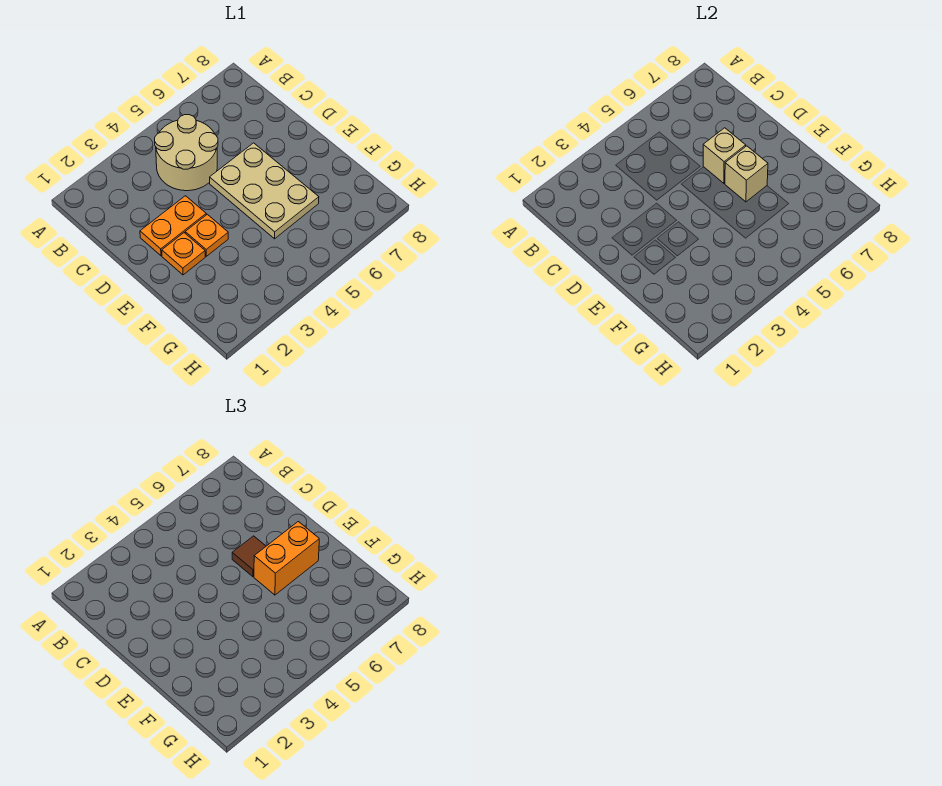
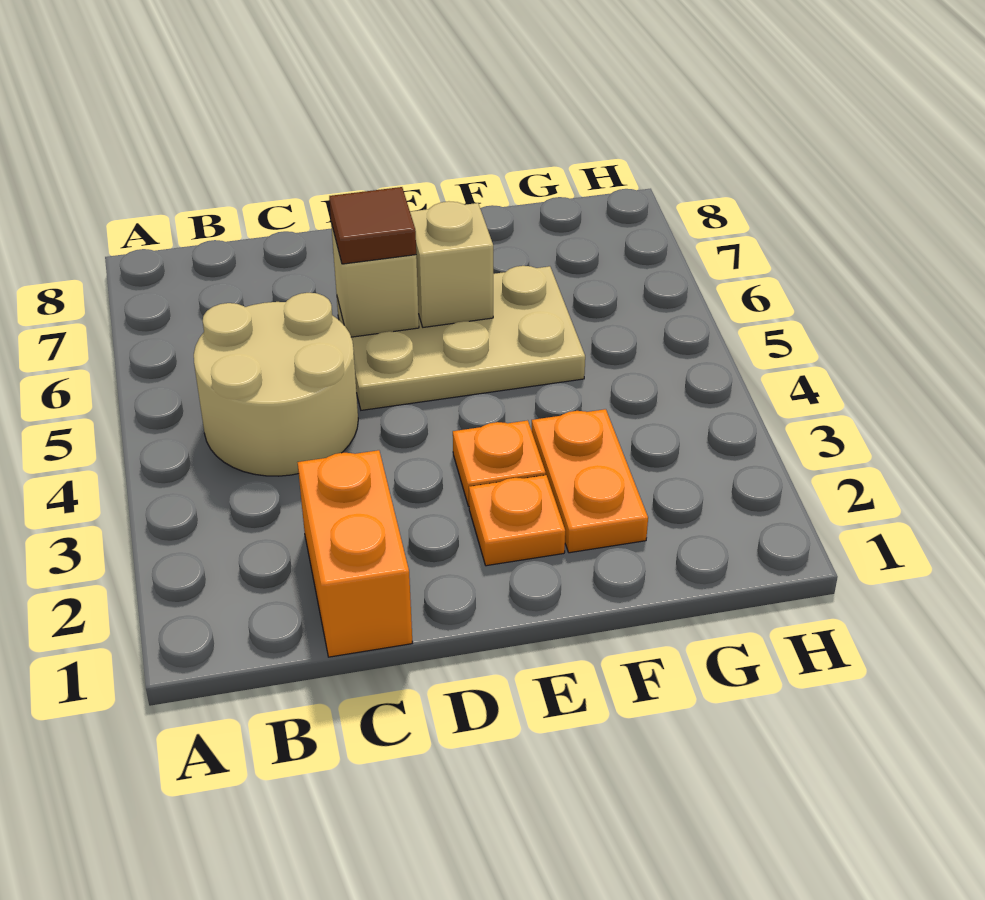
orange 1x2 plate [140,196,206,256] -> orange 1x2 plate moved to [532,409,648,553]
orange 1x2 brick [254,522,319,595] -> orange 1x2 brick moved to [297,450,412,657]

